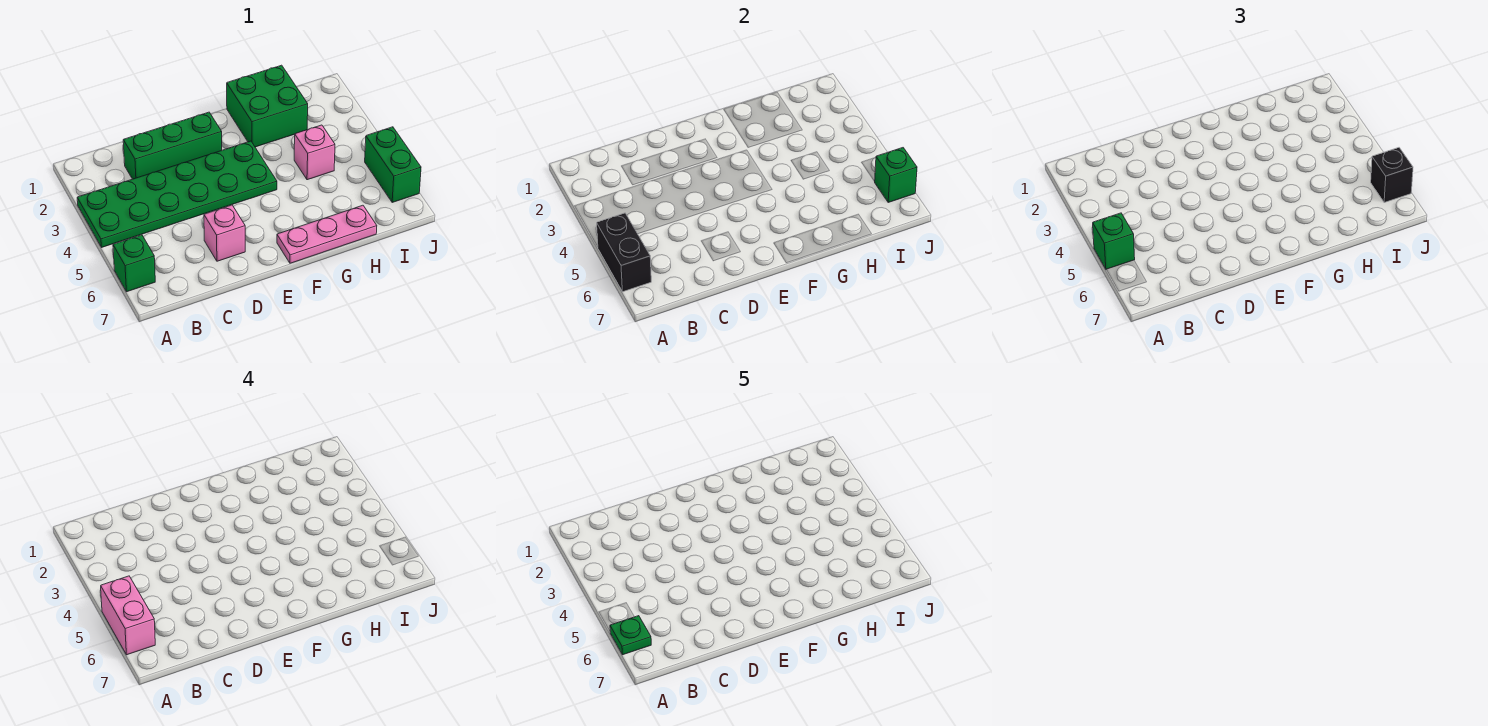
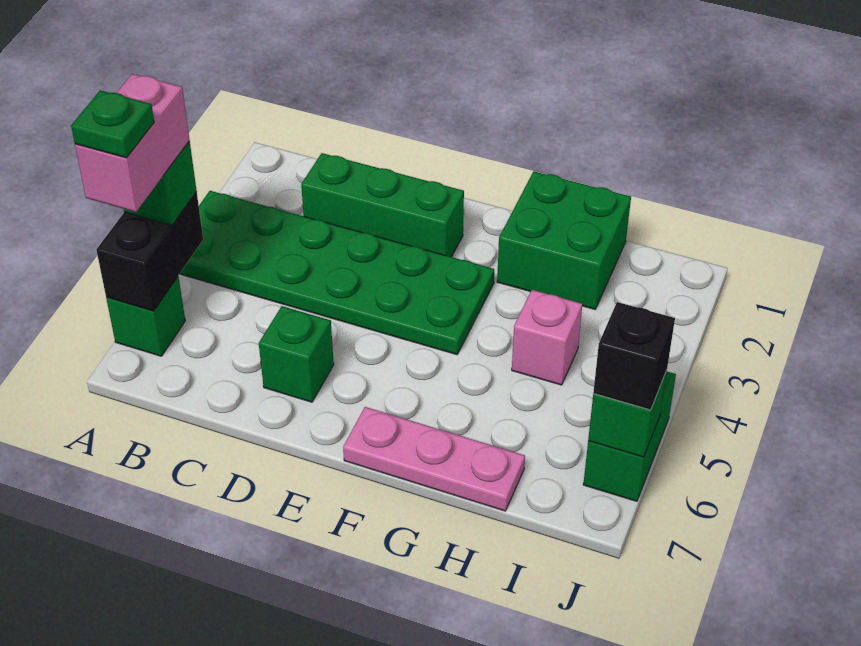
pink 1x1 brick [204,205,245,261] -> green 1x1 brick [259,306,334,402]

